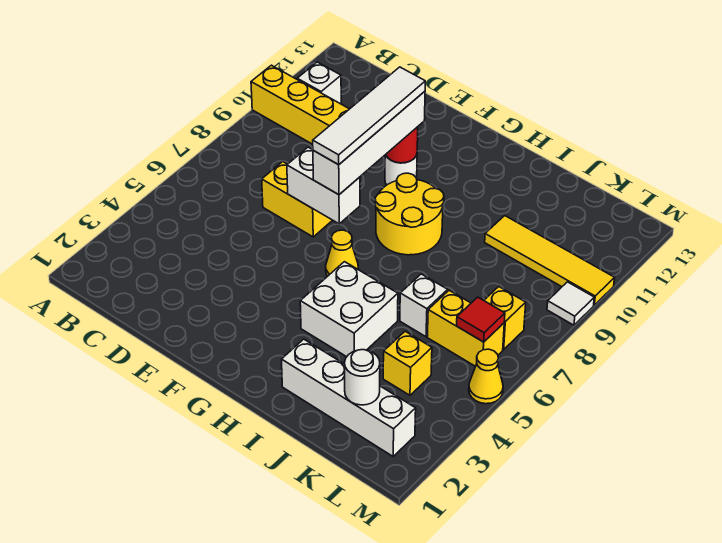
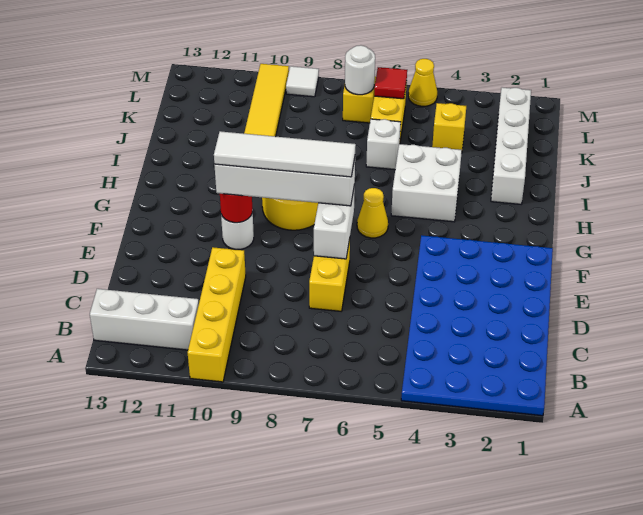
none -> blue 4x6 plate [401,235,553,416]
white 1x1 brick [297,62,341,104] -> white 1x3 brick [90,289,199,350]
white 1x1 round brick [345,350,380,405] -> white 1x1 round brick moved to [345,45,375,95]

